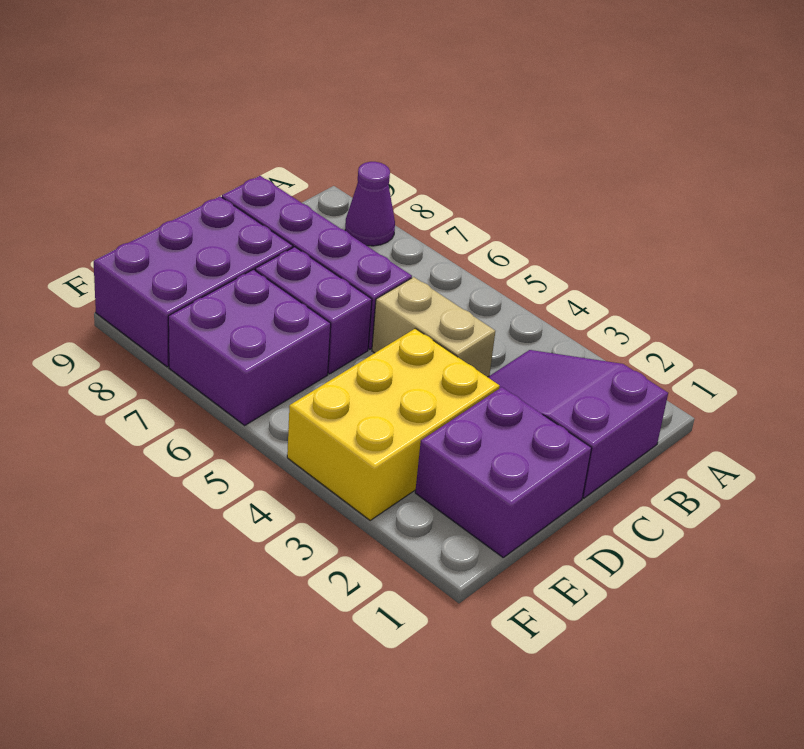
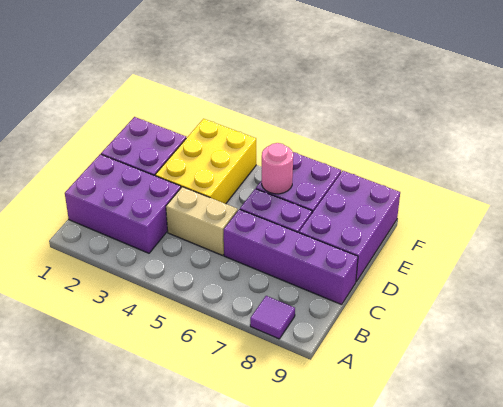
purple 1x1 cone [345,162,395,246] -> purple 1x1 tile [250,296,295,339]
purple 2x3 slope [488,350,668,498] -> purple 2x3 brick [65,154,181,253]
none -> pink 1x1 round brick [262,143,293,194]

